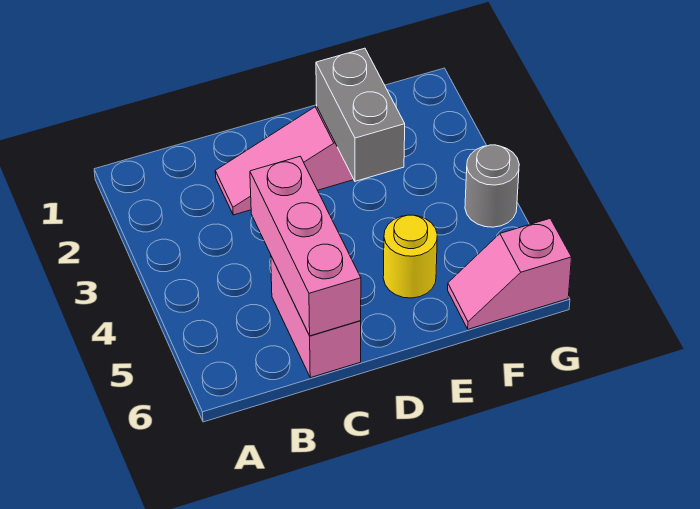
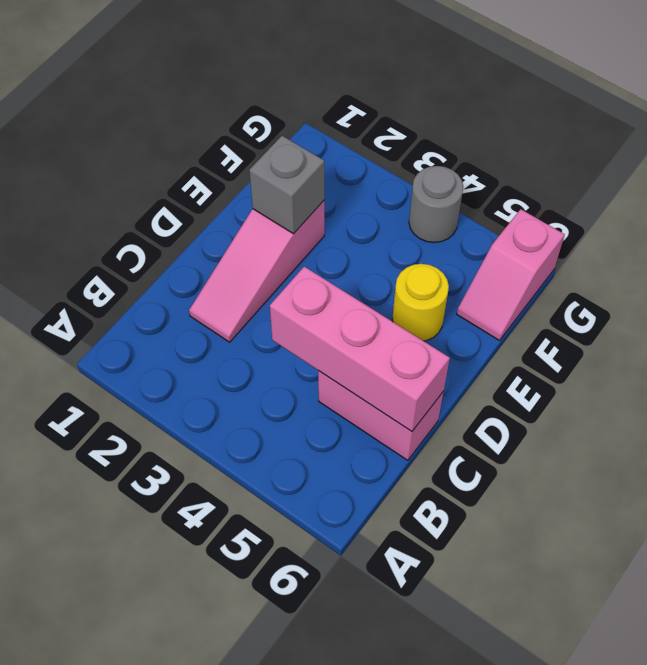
grey 1x2 brick [316,48,405,181] -> grey 1x1 brick [249,136,324,234]

